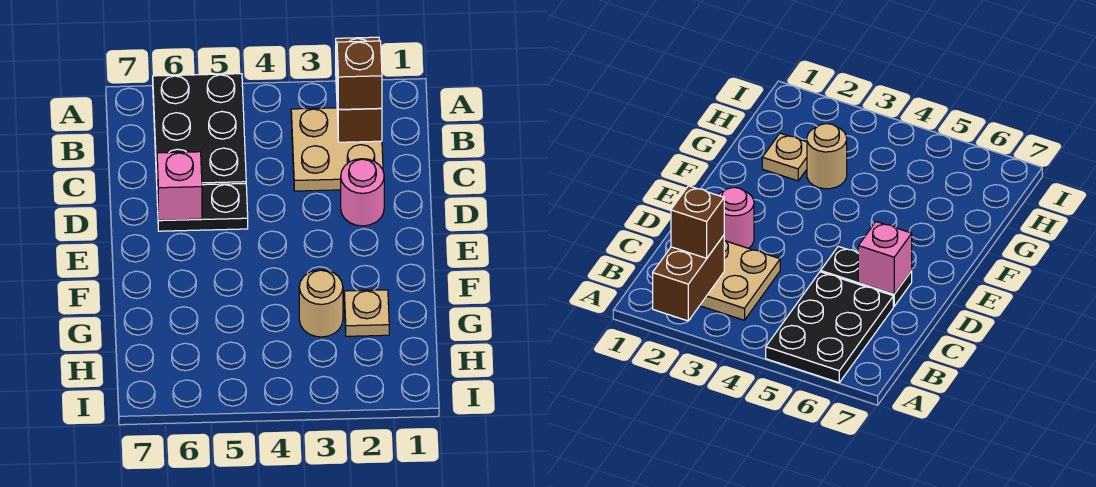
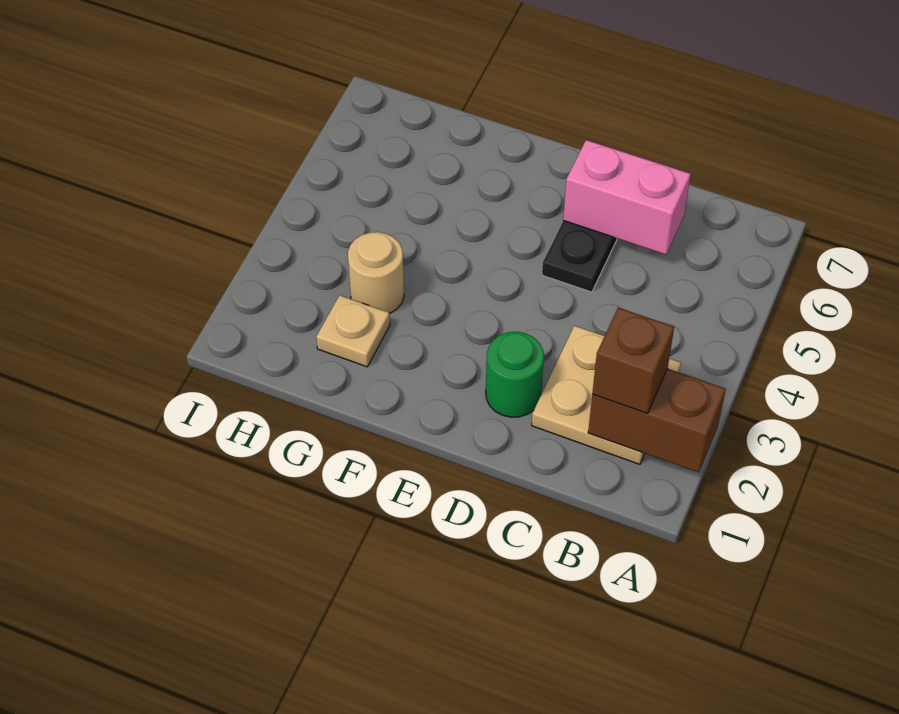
black 2x3 plate [153,74,246,185] -> none
pink 1x1 round brick [341,159,384,226] -> green 1x1 round brick [486,332,544,417]
pink 1x1 brick [157,152,202,220] -> pink 1x2 brick [563,140,691,255]

